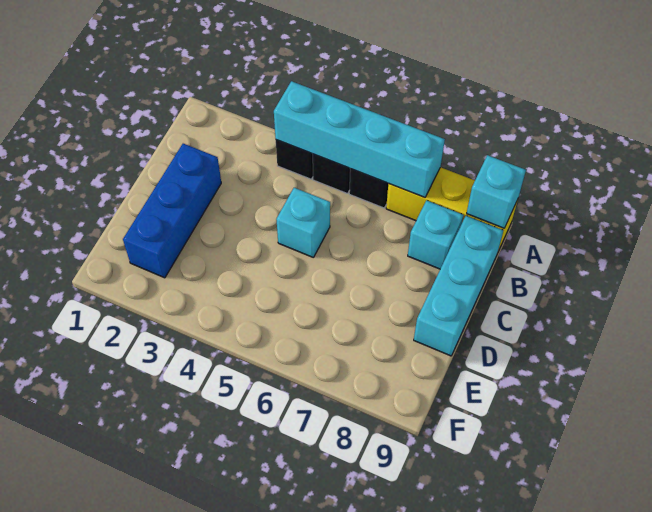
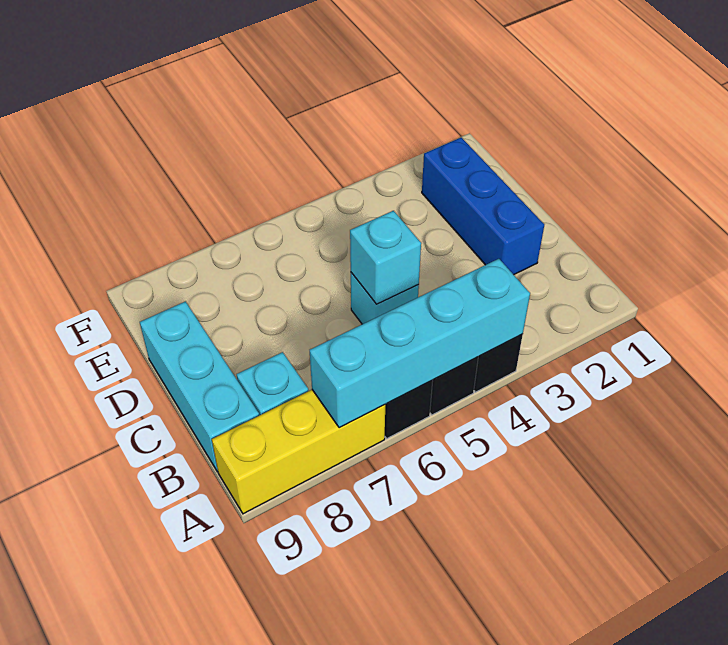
cyan 1x1 brick [467,155,526,228] -> cyan 1x1 brick moved to [350,211,421,304]

